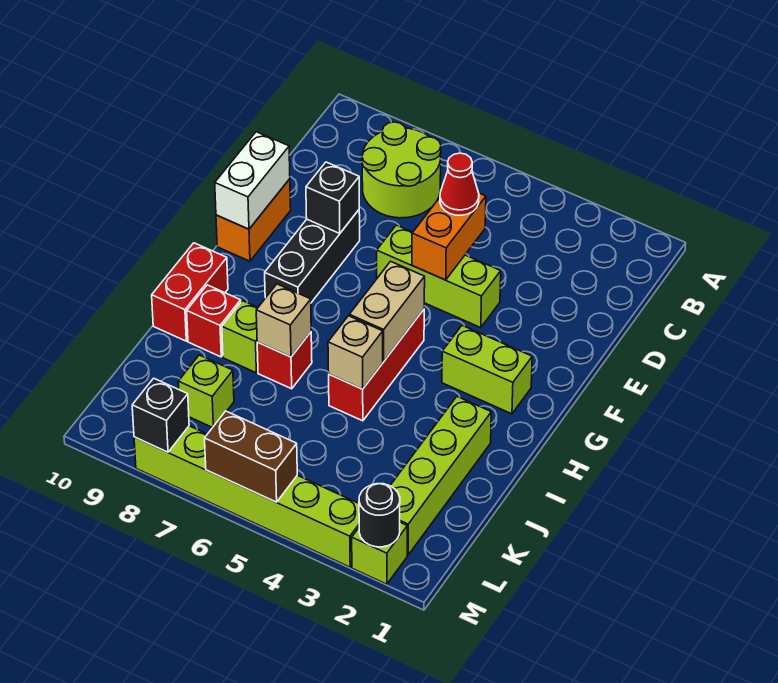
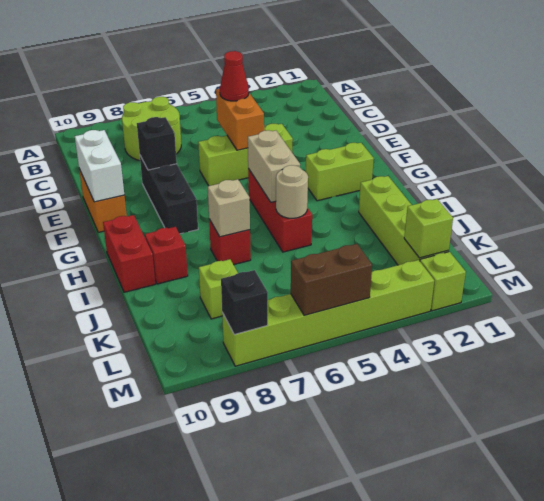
tan 1x1 brick [328,316,383,389] -> tan 1x1 round brick [276,165,308,218]
lime 1x1 brick [222,301,258,373] -> lime 1x1 brick moved to [404,199,453,258]
black 1x1 round brick [359,484,400,547] -> none

